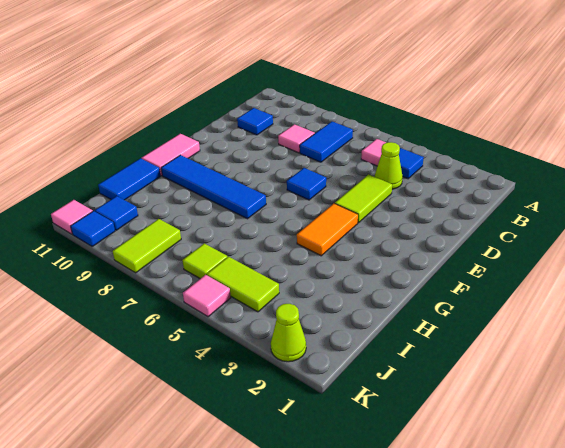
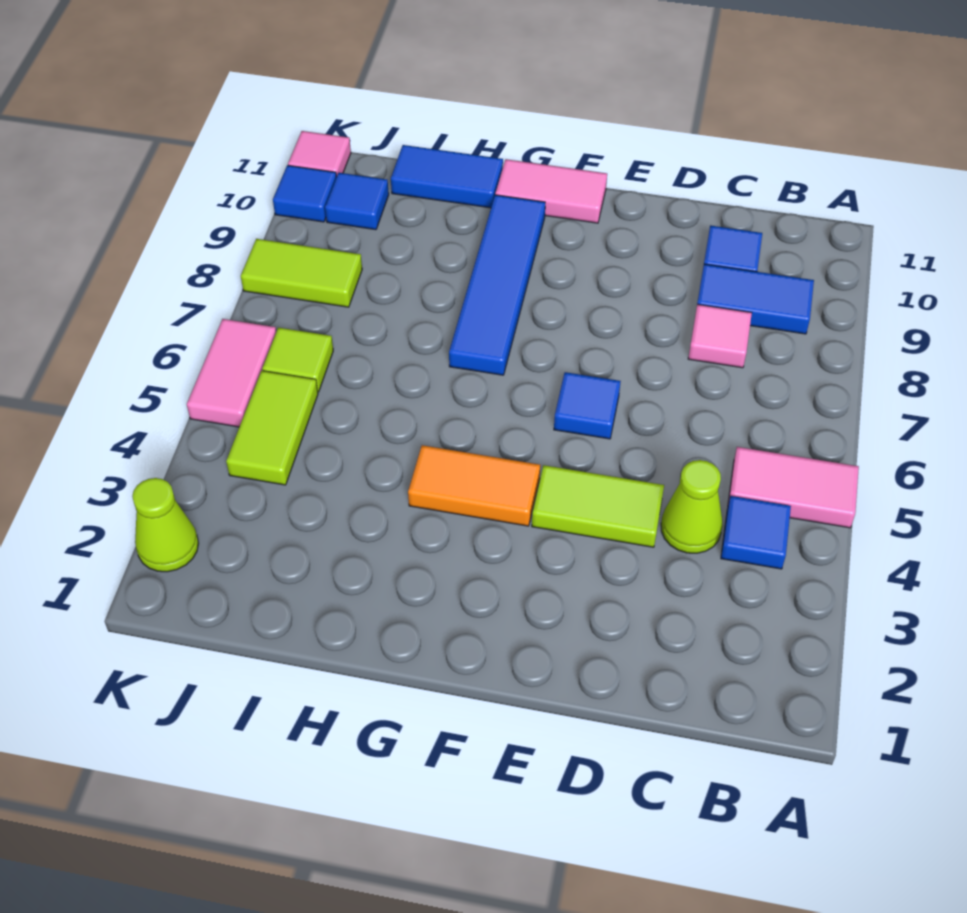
pink 1x1 tile [361,139,386,166] -> pink 1x2 tile [728,447,859,528]
blue 1x2 tile [300,122,353,162] -> blue 1x2 tile moved to [697,264,814,334]
pink 1x1 tile [183,275,231,317] -> pink 1x2 tile [187,319,276,427]

